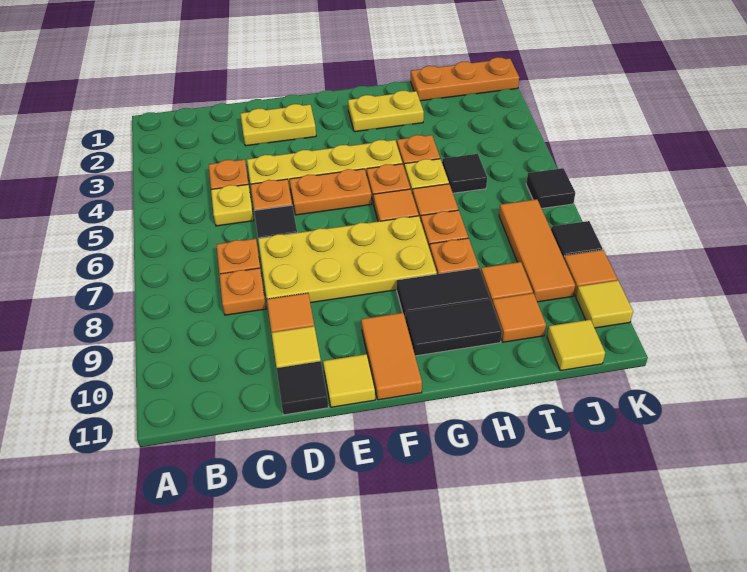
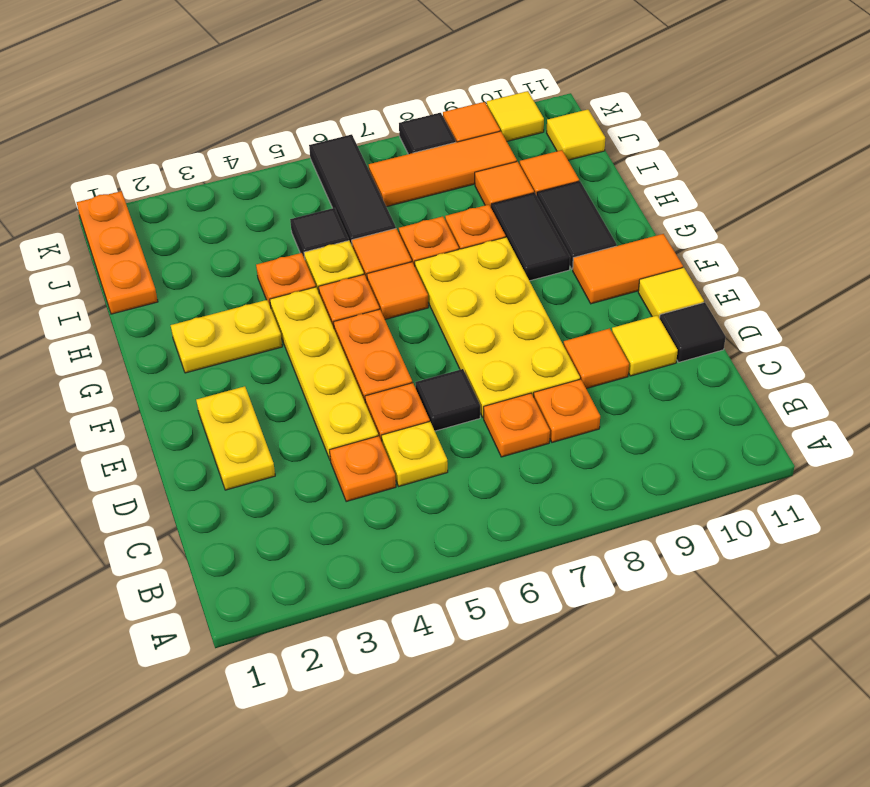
yellow 1x2 plate [348,91,424,132] -> yellow 1x2 plate turned to [171,300,282,373]
black 1x1 tile [526,168,575,209] -> black 1x3 tile [309,134,396,245]

